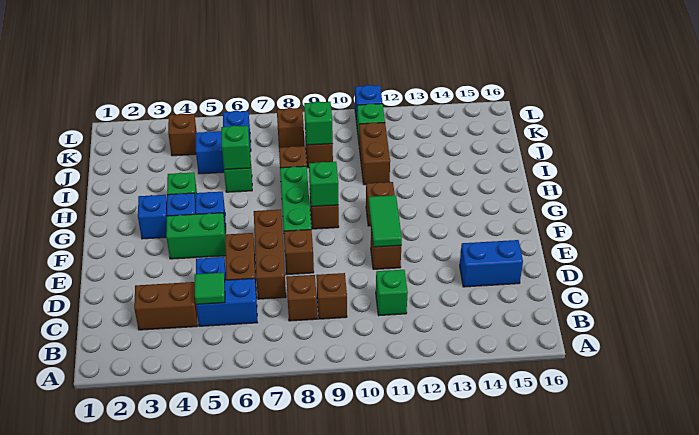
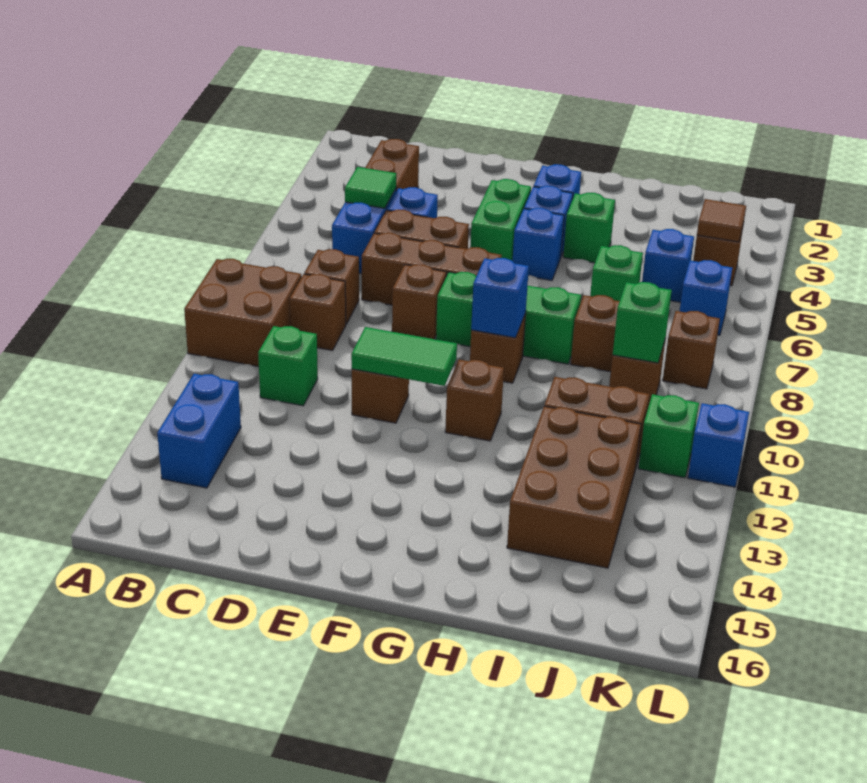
none -> brown 2x2 brick [184,259,301,367]
blue 1x2 brick [460,240,523,287] -> blue 1x2 brick moved to [157,374,241,488]
green 1x1 brick [309,162,338,207] -> blue 1x1 brick [471,258,529,338]
green 1x1 brick [221,126,251,170] -> none
none -> brown 2x3 brick [507,406,641,568]
none -> brown 1x1 tile [697,199,746,242]

